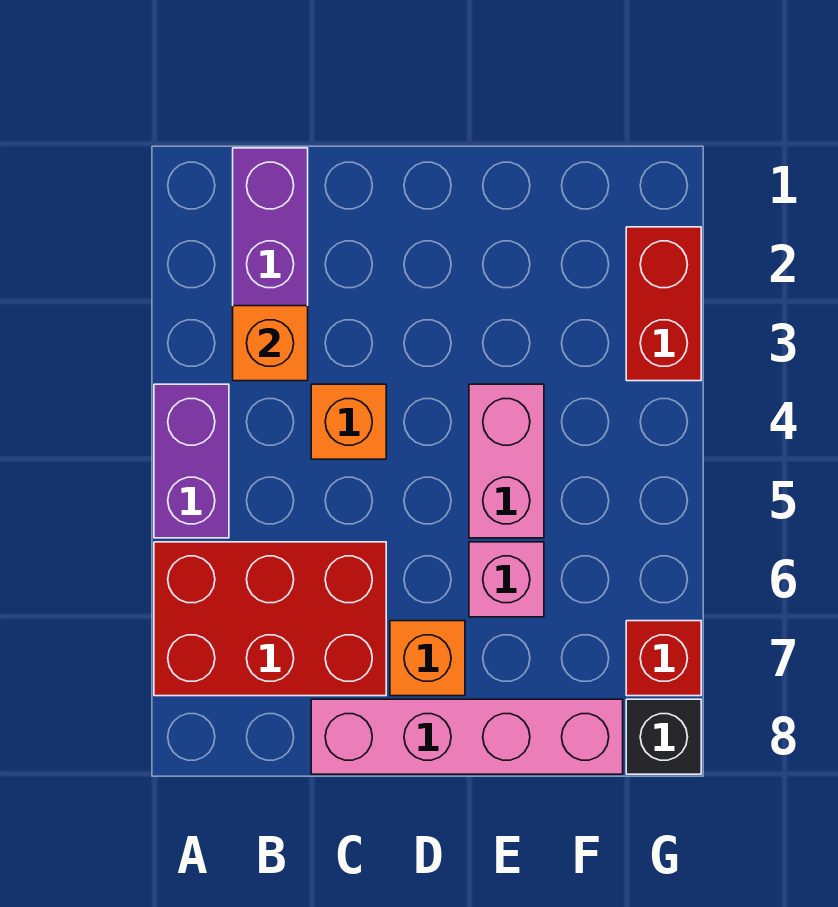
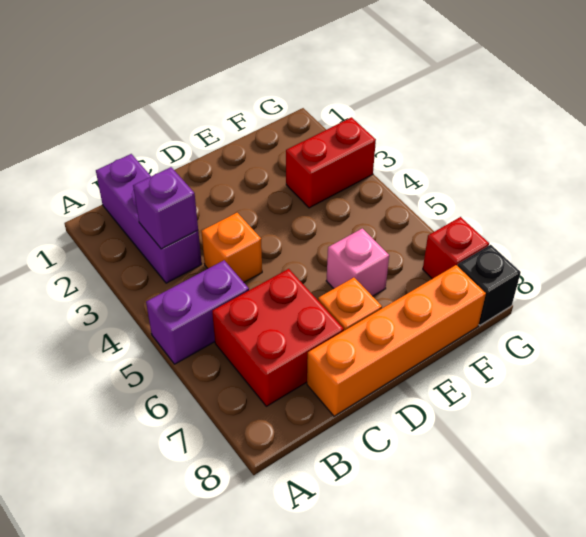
purple 1x2 brick [154,384,229,538] -> purple 1x2 brick turned to [146,260,249,364]
red 2x3 brick [154,542,386,696] -> red 2x2 brick [212,269,344,406]
orange 1x1 brick [233,306,308,381] -> purple 1x1 brick [133,167,198,249]
pink 1x4 brick [311,699,623,774] -> orange 1x4 brick [307,265,486,416]
pink 1x2 brick [469,384,544,538] -> none
red 1x2 brick [626,227,701,381] -> red 1x2 brick turned to [286,117,376,208]

